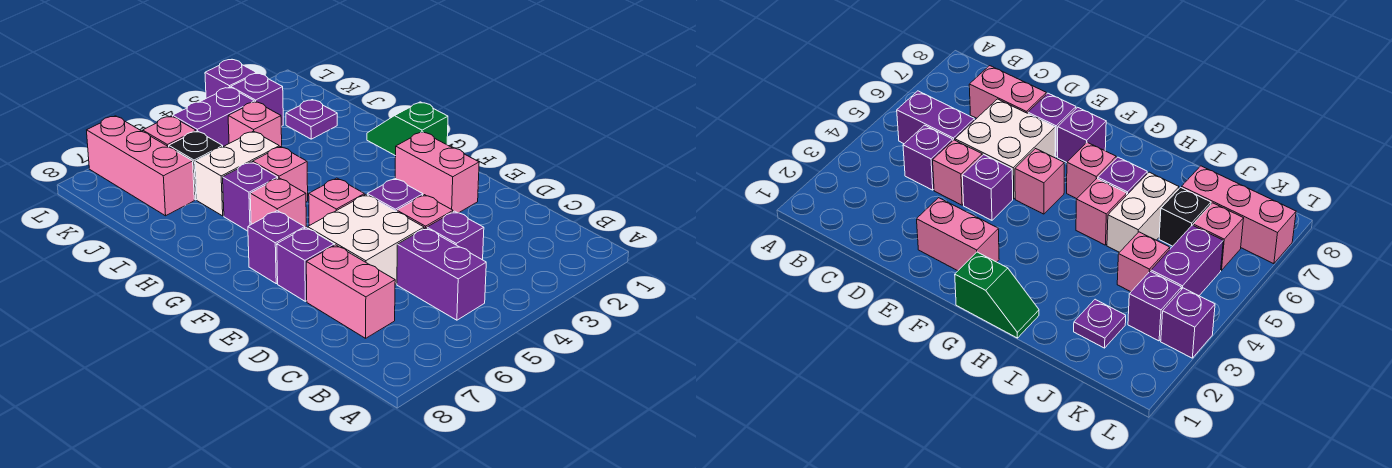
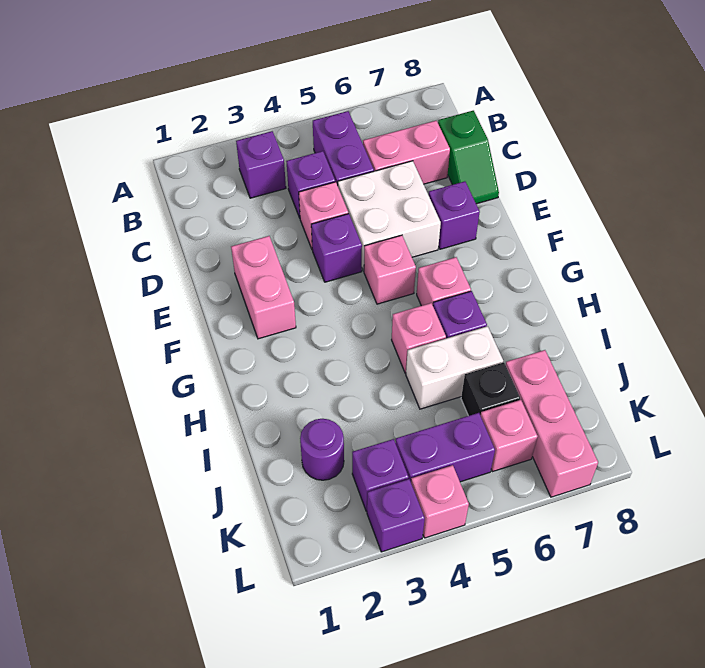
pink 1x2 brick [306,245,395,338] -> pink 1x2 brick turned to [363,120,450,184]
purple 1x1 brick [248,211,305,284] -> purple 1x1 brick moved to [236,131,286,198]
green 1x2 slope [367,102,448,156] -> green 1x2 slope moved to [438,111,499,204]
purple 1x1 plate [286,100,337,139] -> purple 1x1 round brick [300,419,344,480]
pink 1x1 brick [228,102,282,147] -> pink 1x1 brick moved to [411,465,469,538]

